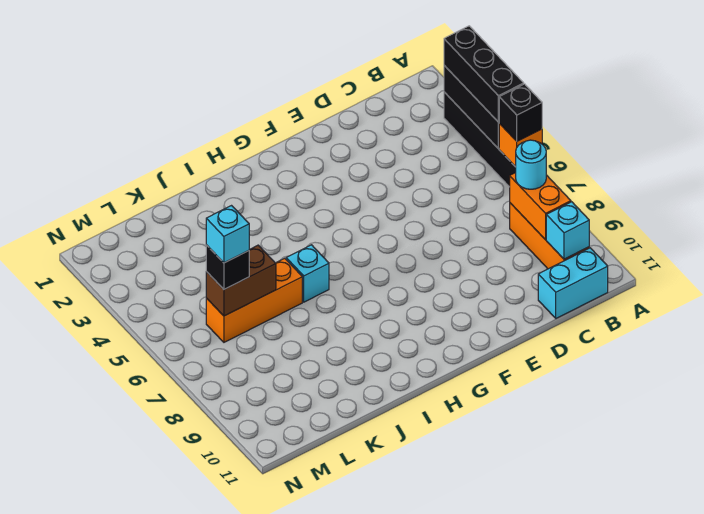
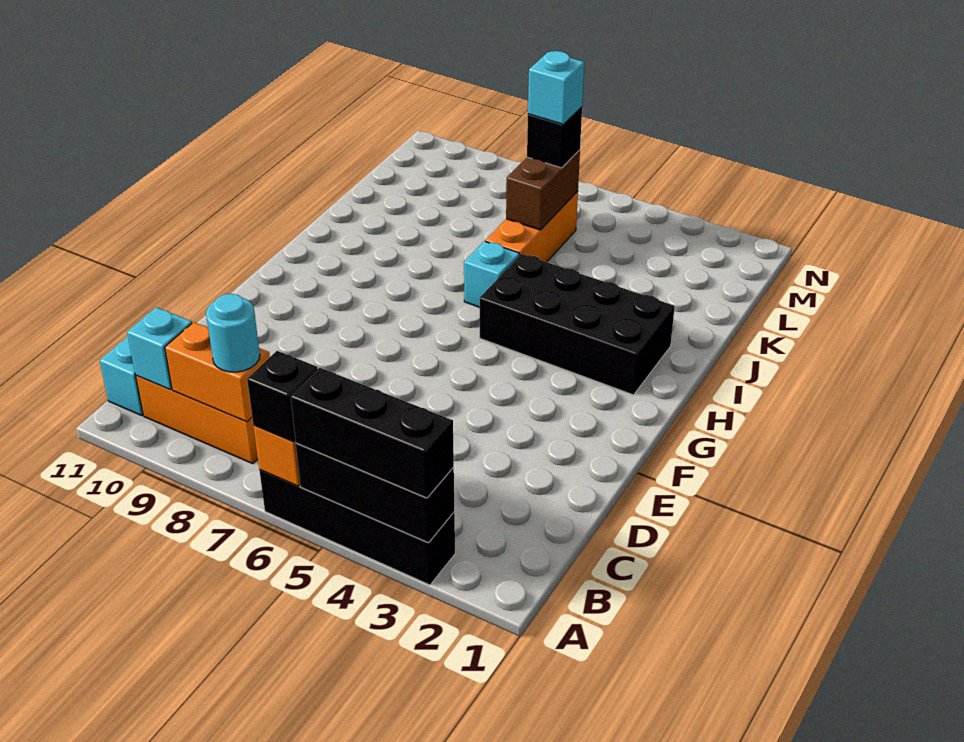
none -> black 2x4 brick [480,254,675,395]

